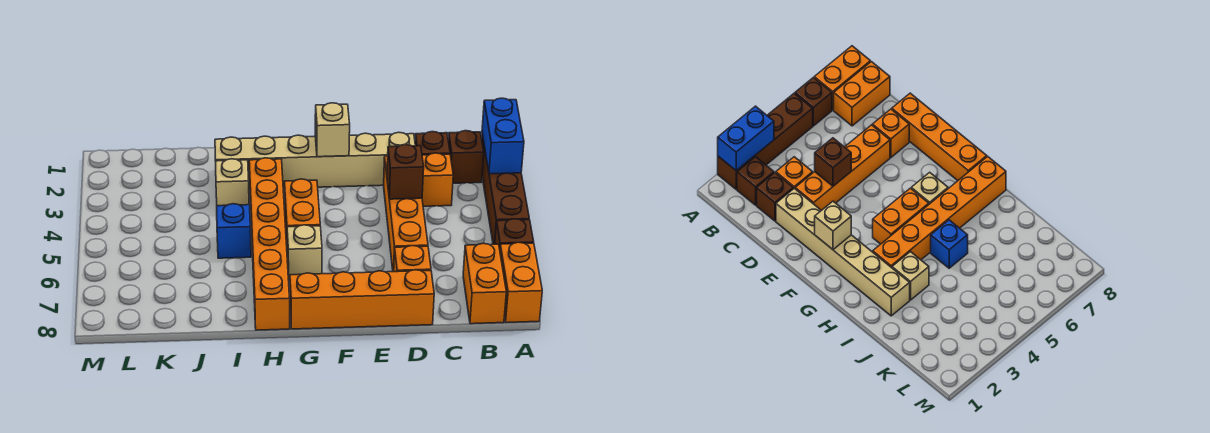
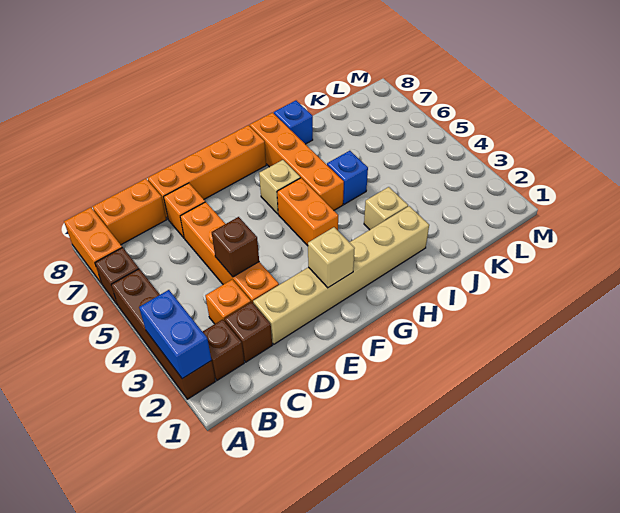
orange 1x2 brick [463,243,506,324] -> orange 1x2 brick turned to [93,179,166,245]
orange 1x6 brick [249,158,290,330] -> orange 1x4 brick [250,113,344,210]
none -> blue 1x1 brick [274,101,313,144]

